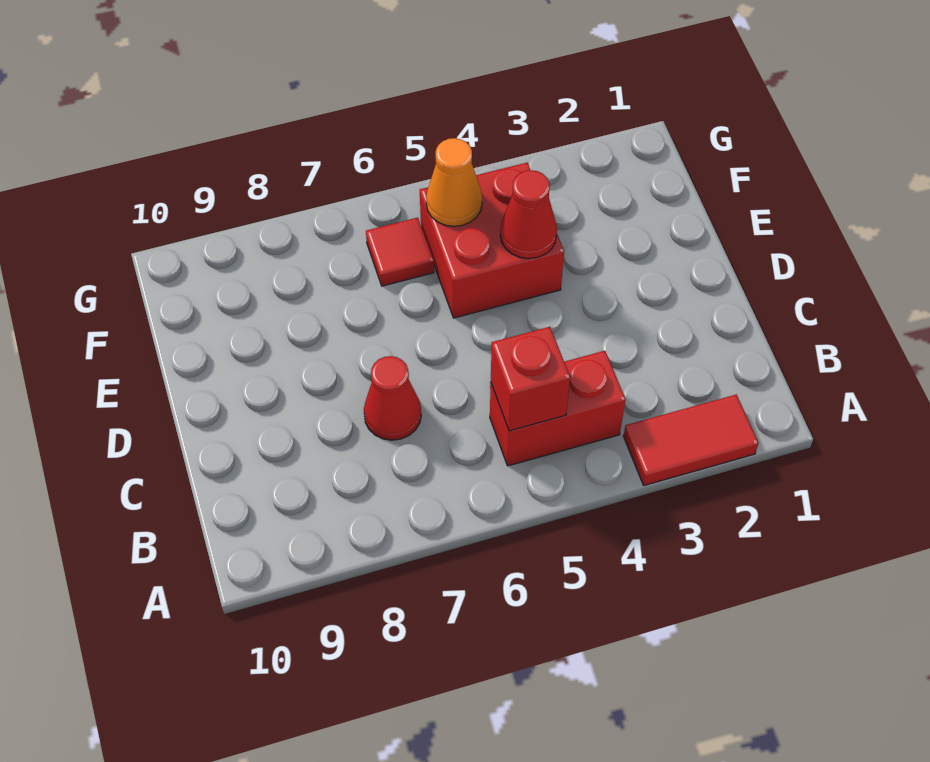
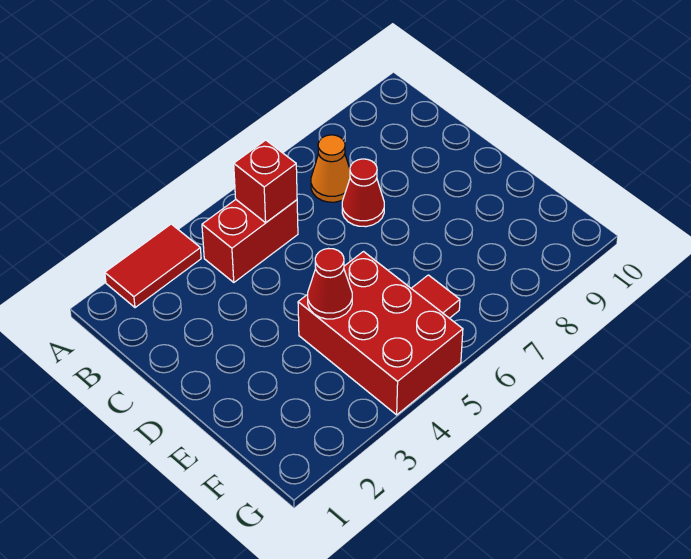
red 2x2 brick [420,163,564,318] -> red 2x3 brick [298,252,463,415]
orange 1x1 cone [426,138,482,226] -> orange 1x1 cone moved to [311,135,350,202]

